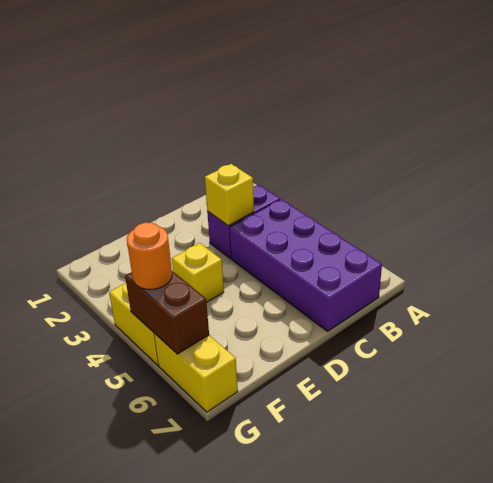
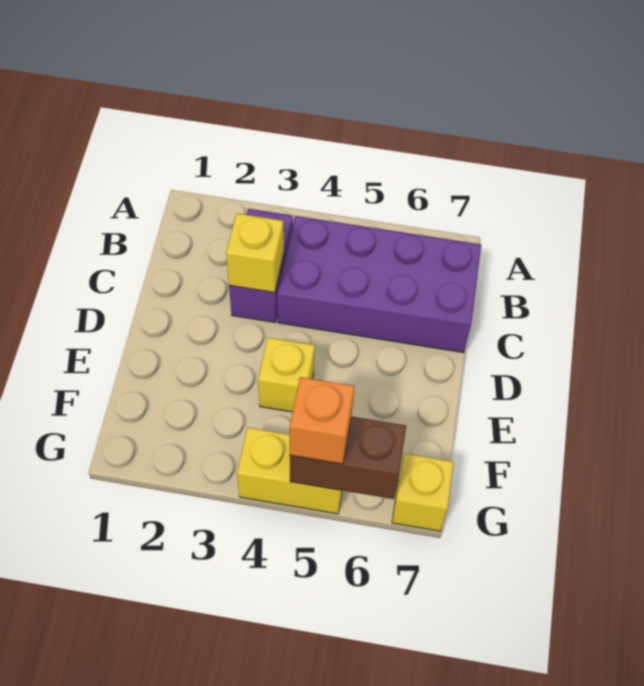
orange 1x1 round brick [127,222,172,289] -> orange 1x1 brick [290,377,354,464]
yellow 1x2 brick [154,334,238,412] -> yellow 1x1 brick [392,454,454,531]

